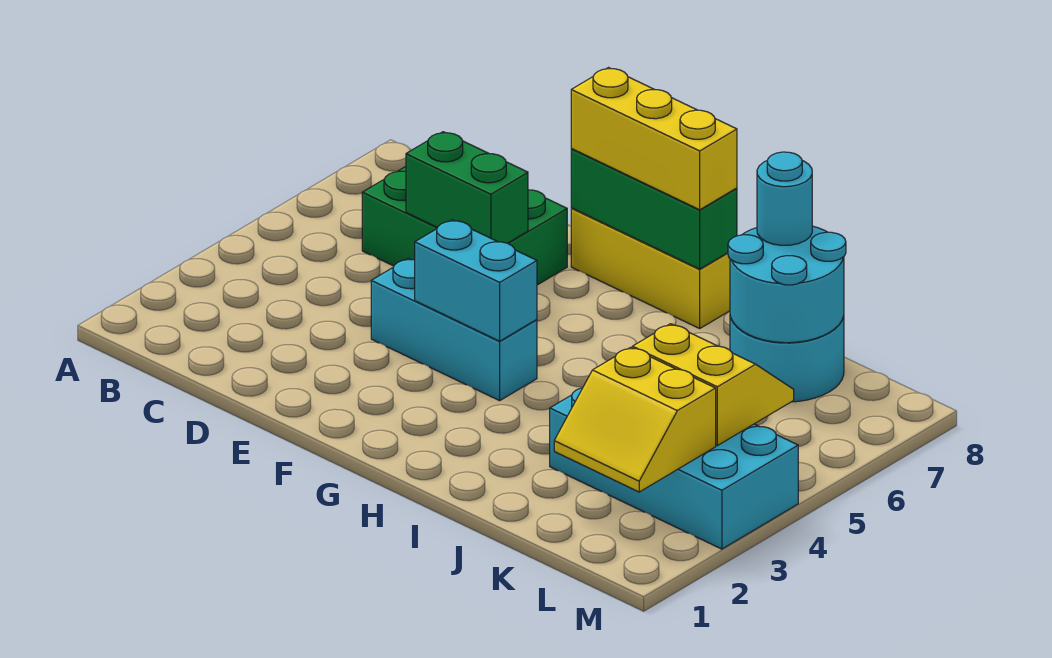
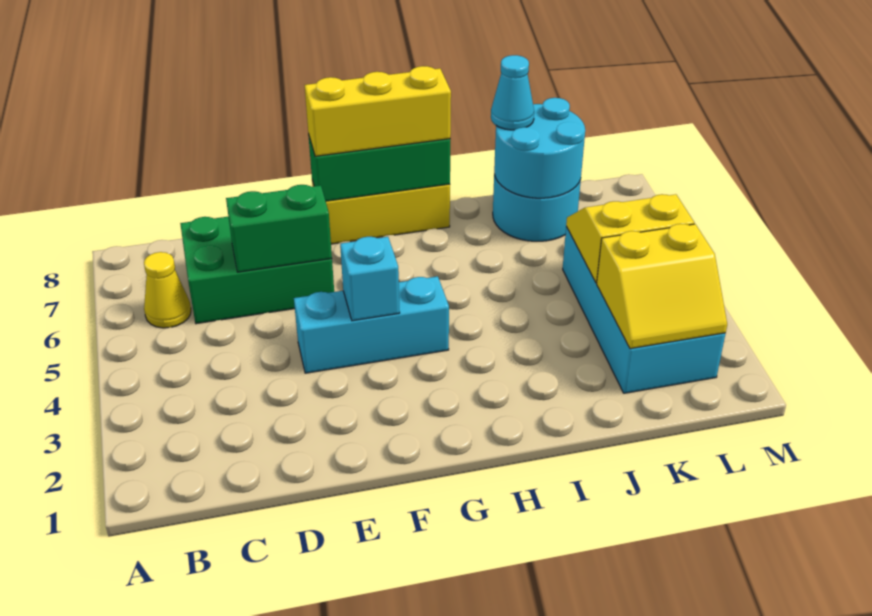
none -> yellow 1x1 cone [144,252,191,328]
cyan 1x2 brick [415,220,537,341] -> cyan 1x1 brick [340,237,400,321]
cyan 2x4 brick [550,388,798,549] -> cyan 2x4 brick turned to [563,227,726,393]
cyan 1x1 round brick [757,152,812,245] -> cyan 1x1 cone [491,55,534,130]

